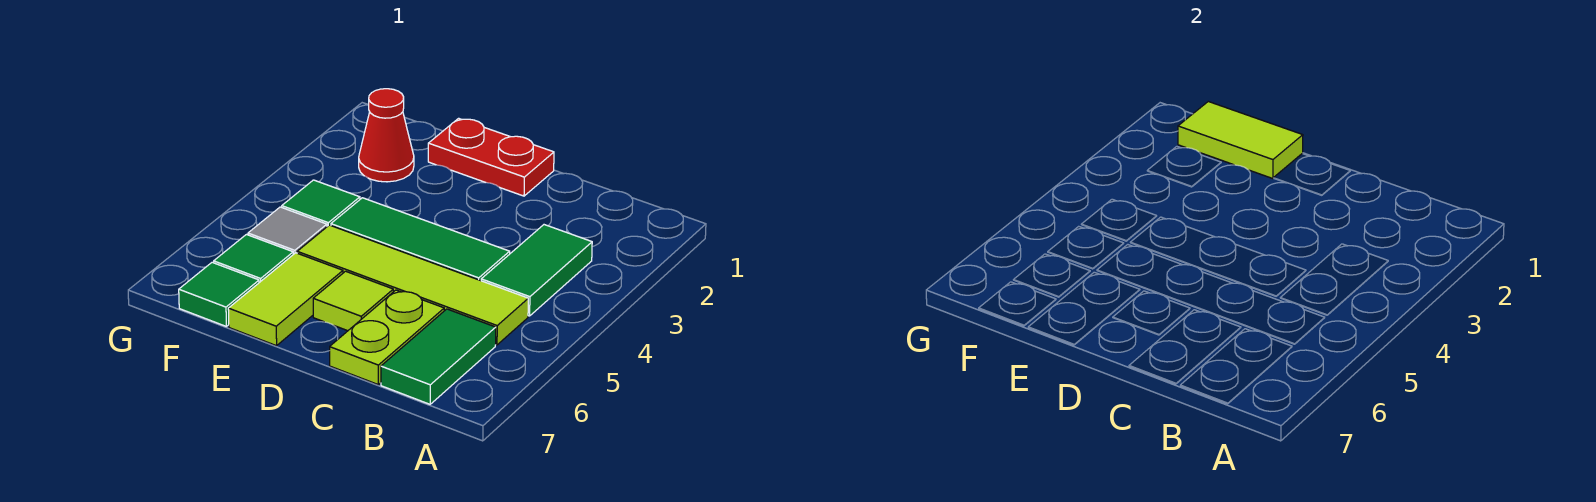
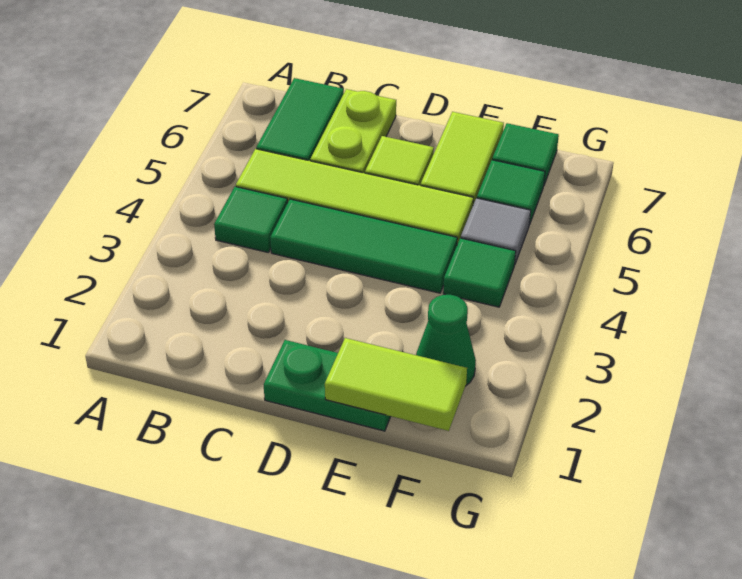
green 1x2 tile [481,225,592,316] -> green 1x1 tile [214,187,287,253]
red 1x2 plate [428,118,554,196] -> green 1x2 plate [264,340,391,431]
red 1x1 cone [359,89,414,182] -> green 1x1 cone [416,295,476,385]

